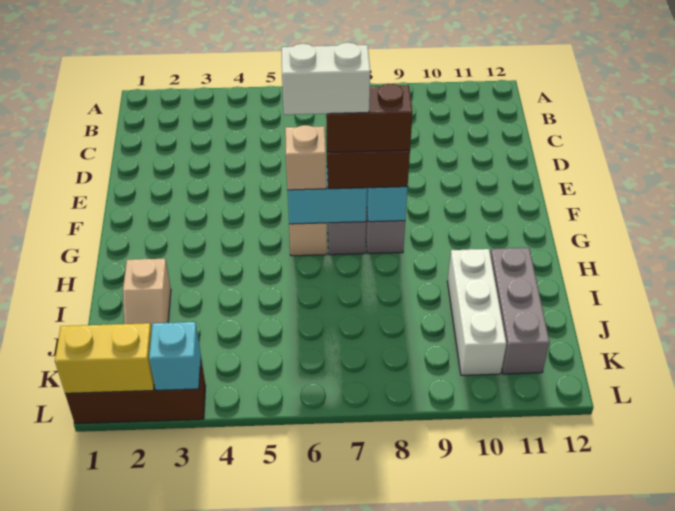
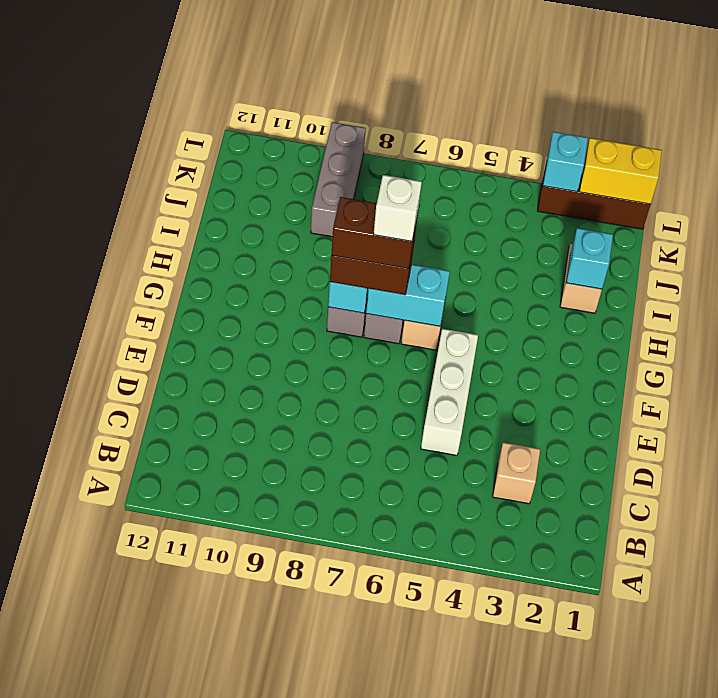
tan 1x1 brick [285,125,326,190] -> tan 1x1 brick moved to [493,442,540,504]
white 1x2 brick [282,43,370,115] -> white 1x1 brick [374,175,422,241]
none -> cyan 1x1 brick [566,228,613,289]
white 1x3 brick [447,249,506,375] -> white 1x3 brick moved to [421,329,478,455]
grey 1x3 brick [490,248,550,374] -> grey 1x3 brick moved to [311,122,366,237]

